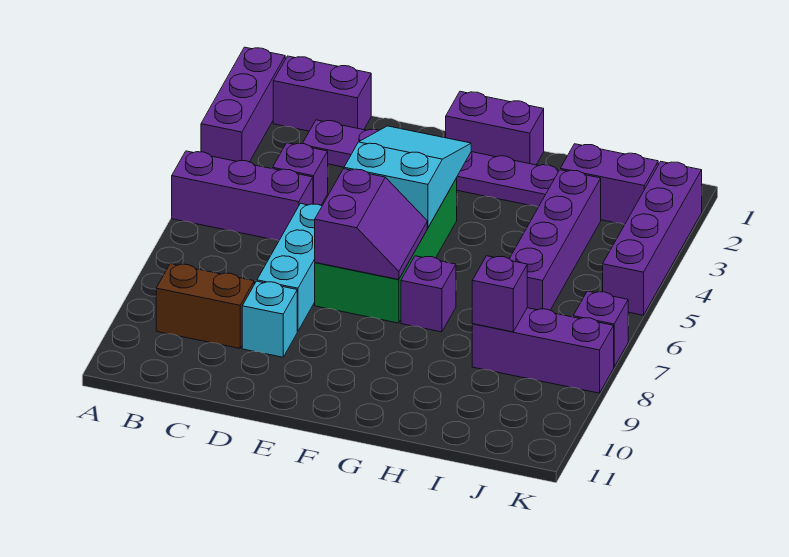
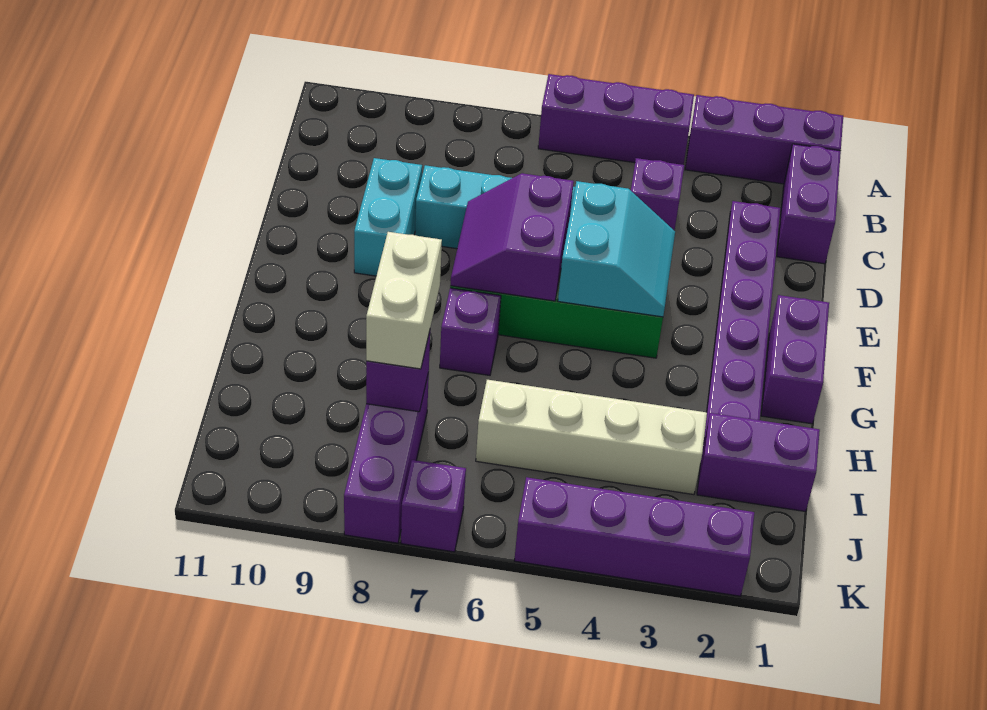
purple 1x3 brick [172,151,313,241] -> purple 1x3 brick turned to [538,74,694,165]
brown 1x2 brick [156,264,254,348] -> none
cyan 1x1 brick [242,281,297,357] -> cyan 1x2 brick [354,158,422,276]
cyan 2x3 slope [344,126,471,228] -> cyan 2x2 slope [558,181,675,317]
purple 2x2 slope [315,169,427,280] -> purple 2x2 slope turned to [451,173,574,301]
none -> white 1x2 brick [366,232,442,369]
purple 1x2 brick [560,144,658,225] -> purple 1x2 brick turned to [697,413,820,512]
purple 1x4 brick [509,170,601,310] -> white 1x4 brick [476,380,707,495]

